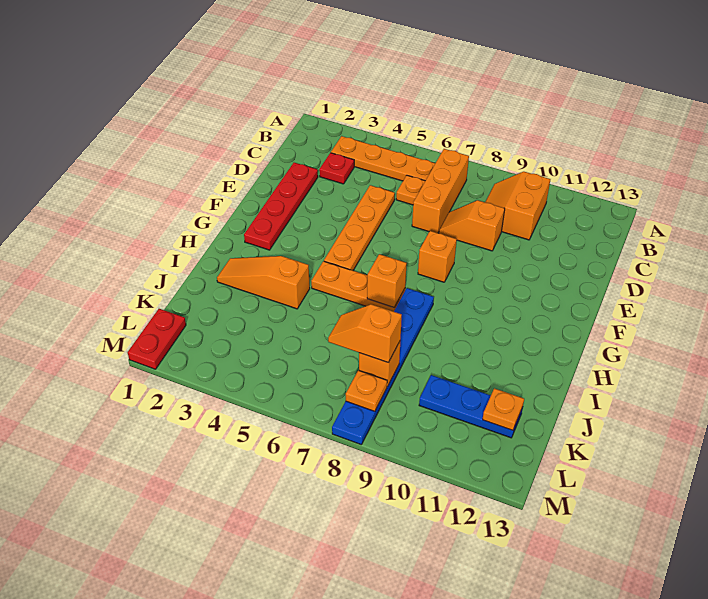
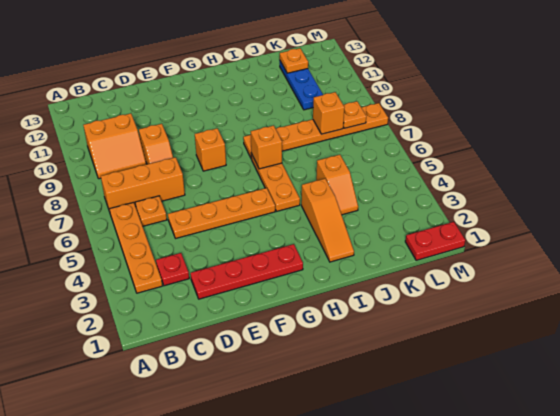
blue 1x6 plate [332,288,434,445] -> orange 1x6 plate [243,103,388,159]
orange 1x2 slope [328,304,402,363] -> orange 1x2 slope moved to [316,155,358,215]

